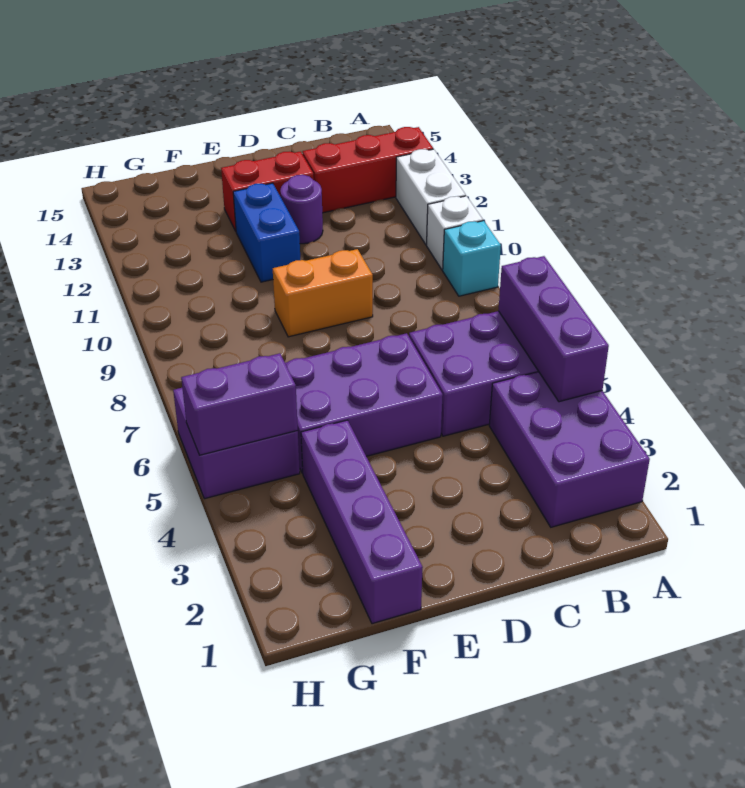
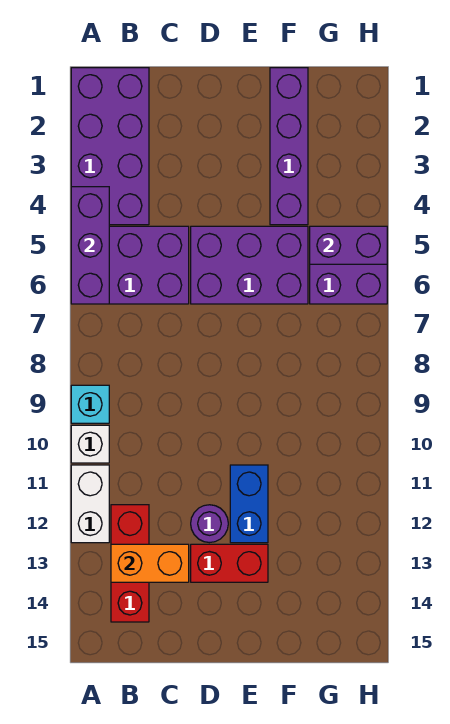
purple 2x3 brick [489,372,650,527] -> purple 2x4 brick [71,68,149,225]
red 1x3 brick [303,127,433,213] -> red 1x3 brick turned to [111,505,149,622]
orange 1x2 brick [273,249,373,337] -> orange 1x2 brick moved to [111,544,189,582]

